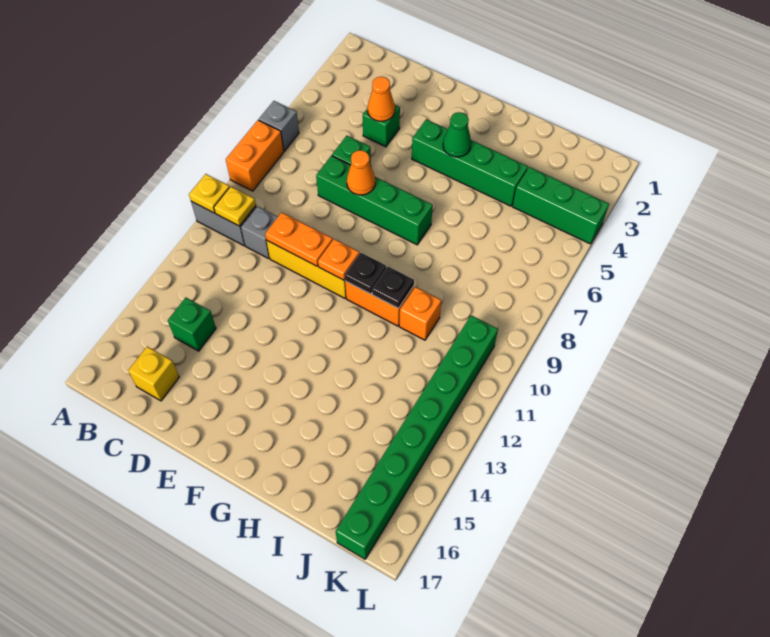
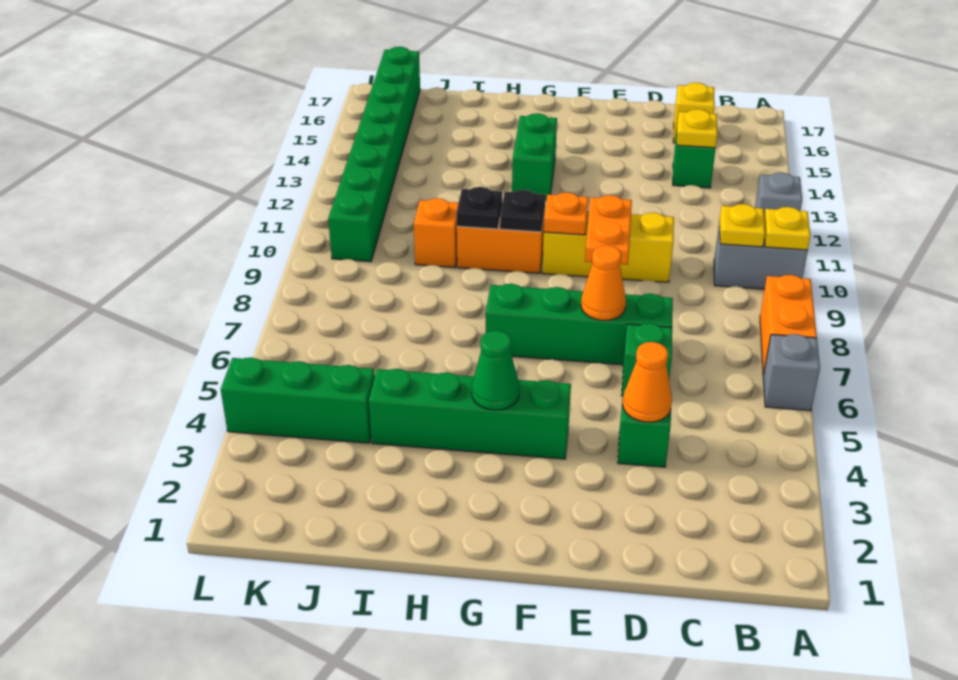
grey 1x1 brick [241,206,277,258] -> grey 1x1 brick moved to [755,172,802,215]
none -> yellow 1x1 plate [677,109,717,148]
orange 1x2 plate [265,212,333,266] -> orange 1x2 plate turned to [585,195,632,265]
none -> green 1x2 brick [512,113,557,200]

